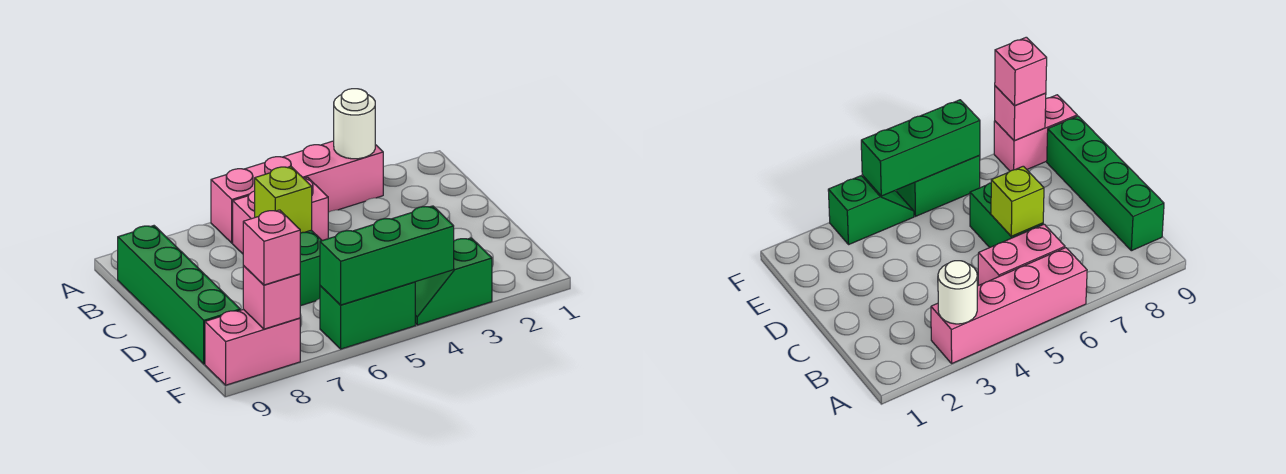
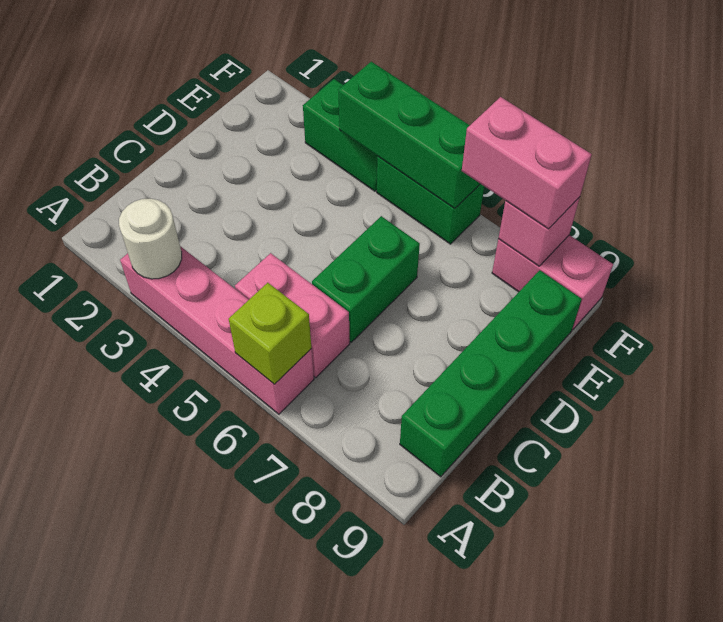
lime 1x1 brick [255,166,312,233] -> lime 1x1 brick moved to [229,283,311,384]
pink 1x1 brick [243,210,300,285] -> pink 1x2 brick [462,97,592,229]

